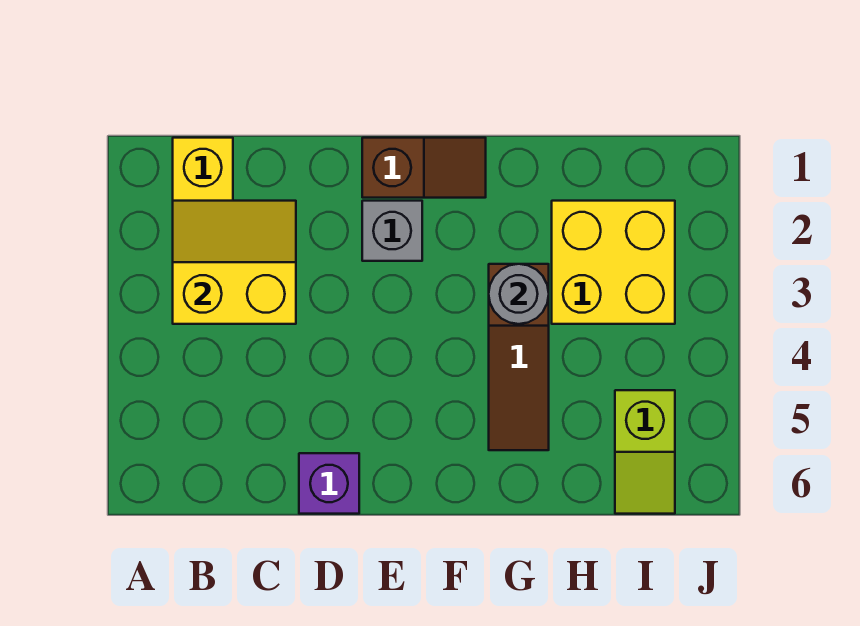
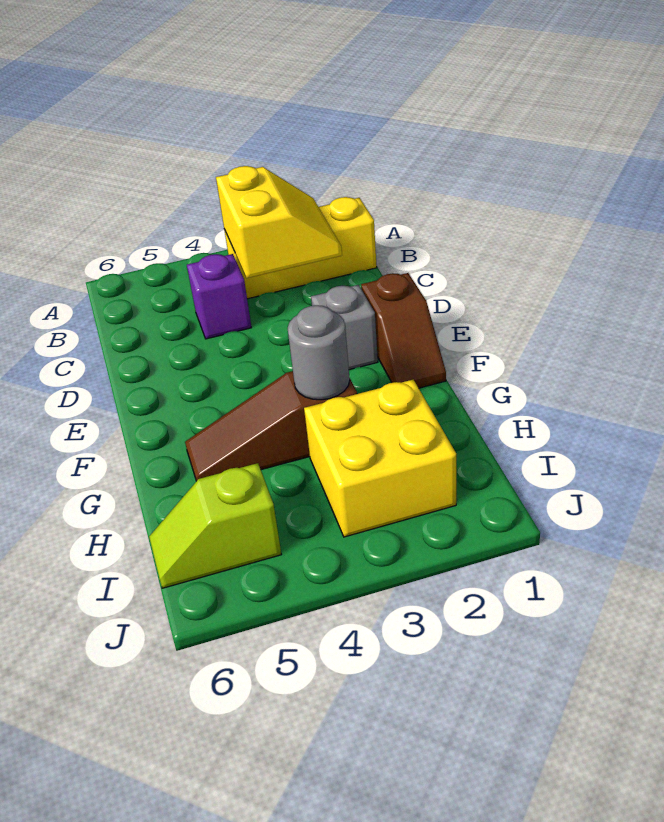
purple 1x1 brick [299,453,359,514] -> purple 1x1 brick moved to [187,254,252,339]

